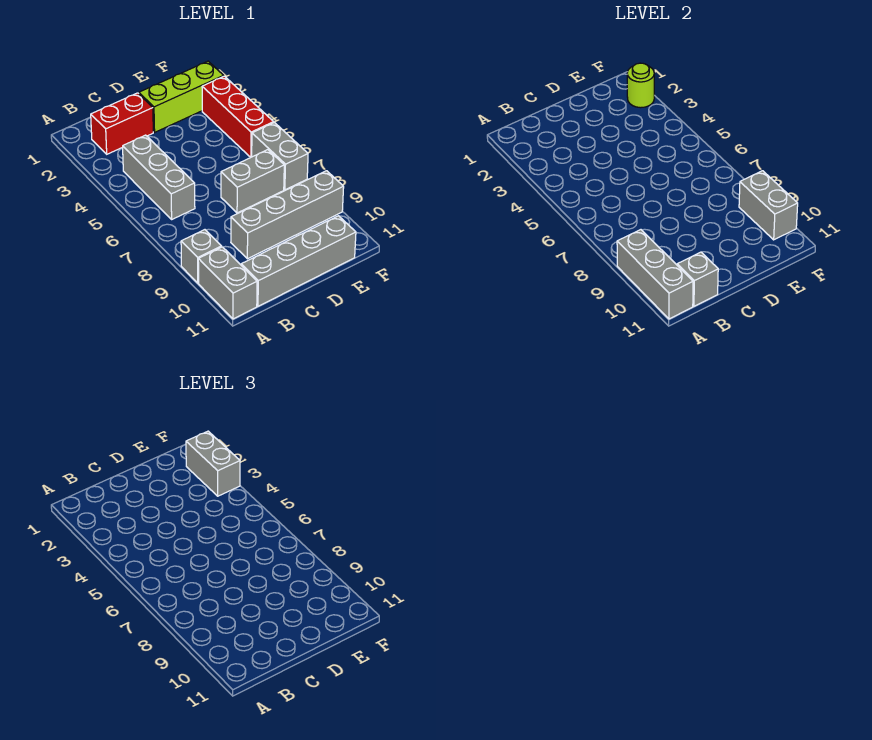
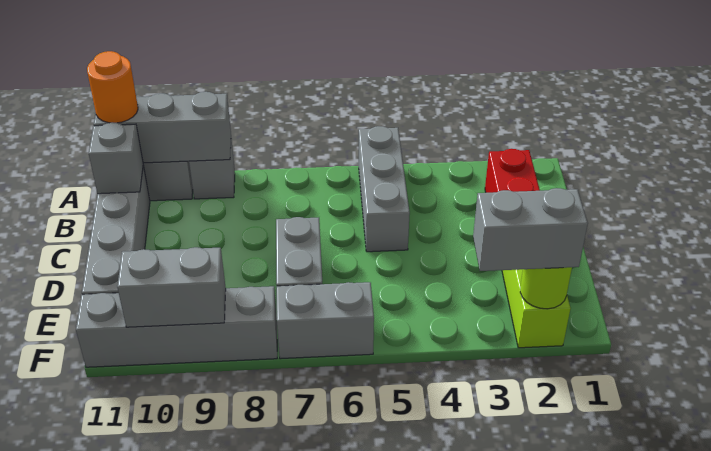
none -> orange 1x1 round brick [87,51,138,123]
grey 1x3 brick [123,135,195,219] -> grey 1x3 brick turned to [359,126,410,252]
grey 1x4 brick [231,171,344,259] -> grey 1x4 brick turned to [76,286,277,367]
red 1x3 brick [202,76,274,157] -> none

